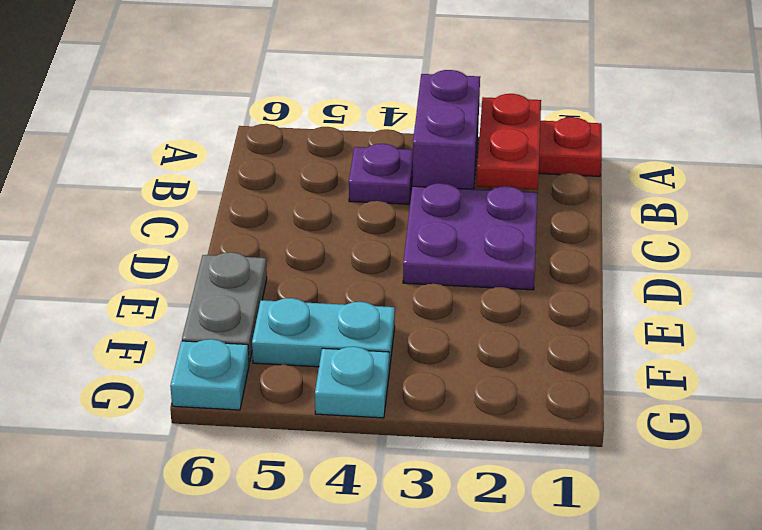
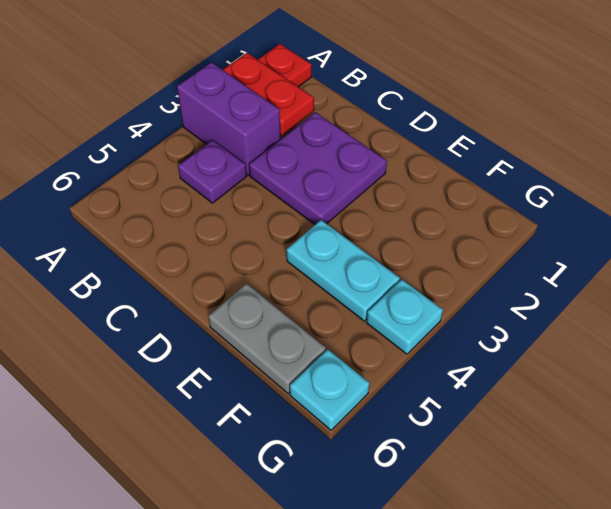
cyan 1x2 plate [252,298,395,370] -> cyan 1x2 plate turned to [287,220,400,321]

